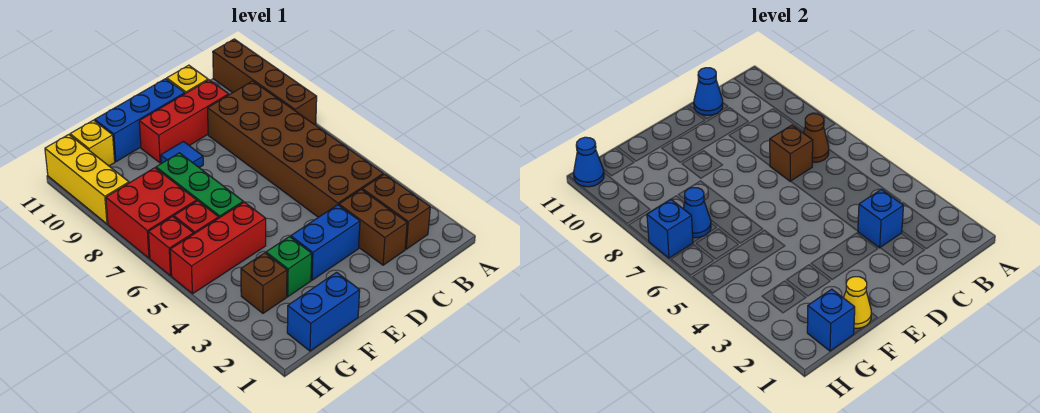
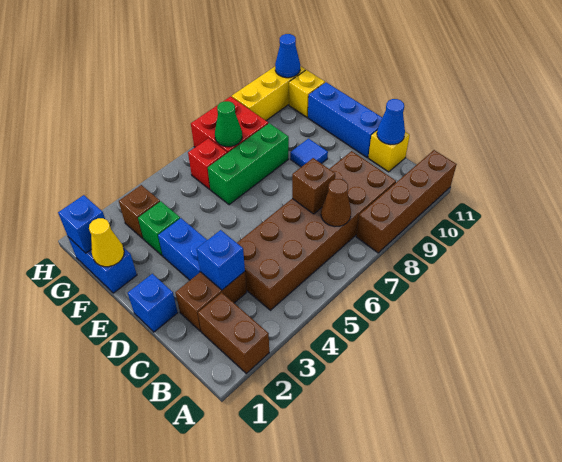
brown 1x2 brick [362,174,430,249] -> brown 1x2 brick turned to [198,293,269,373]
red 1x3 brick [139,80,229,163] -> none
red 1x3 brick [170,202,266,294] -> none
blue 1x1 cone [683,188,711,238] -> green 1x1 cone [215,101,242,147]
red 1x1 brick [148,216,194,276] -> none
blue 1x1 brick [647,200,693,258] -> blue 1x1 brick moved to [128,274,178,332]

